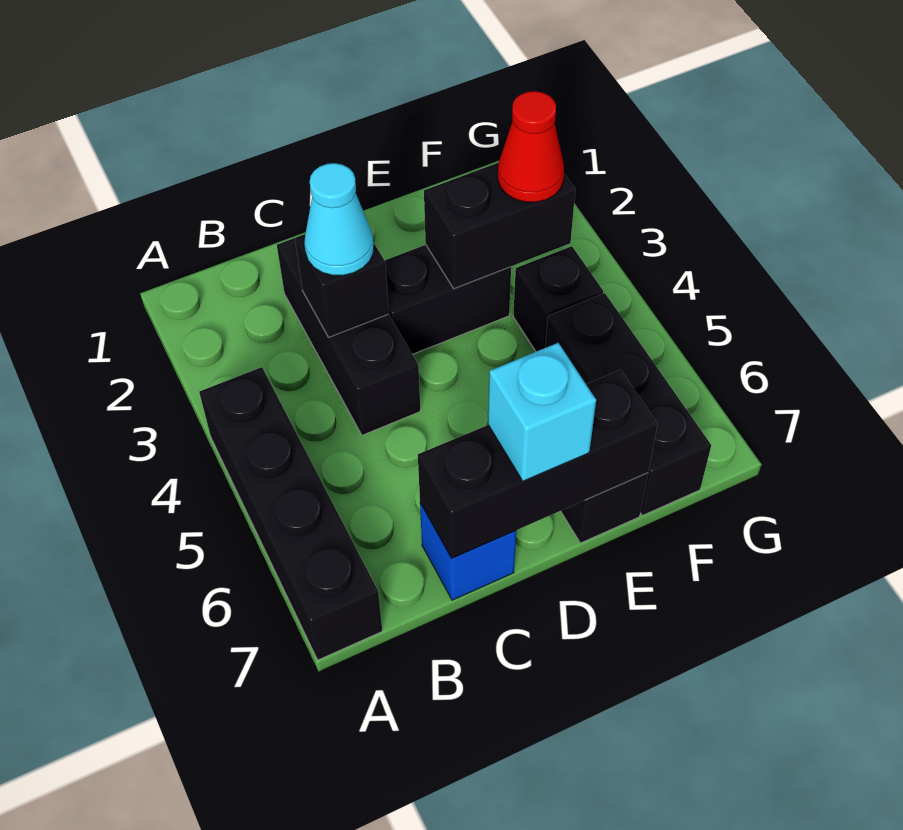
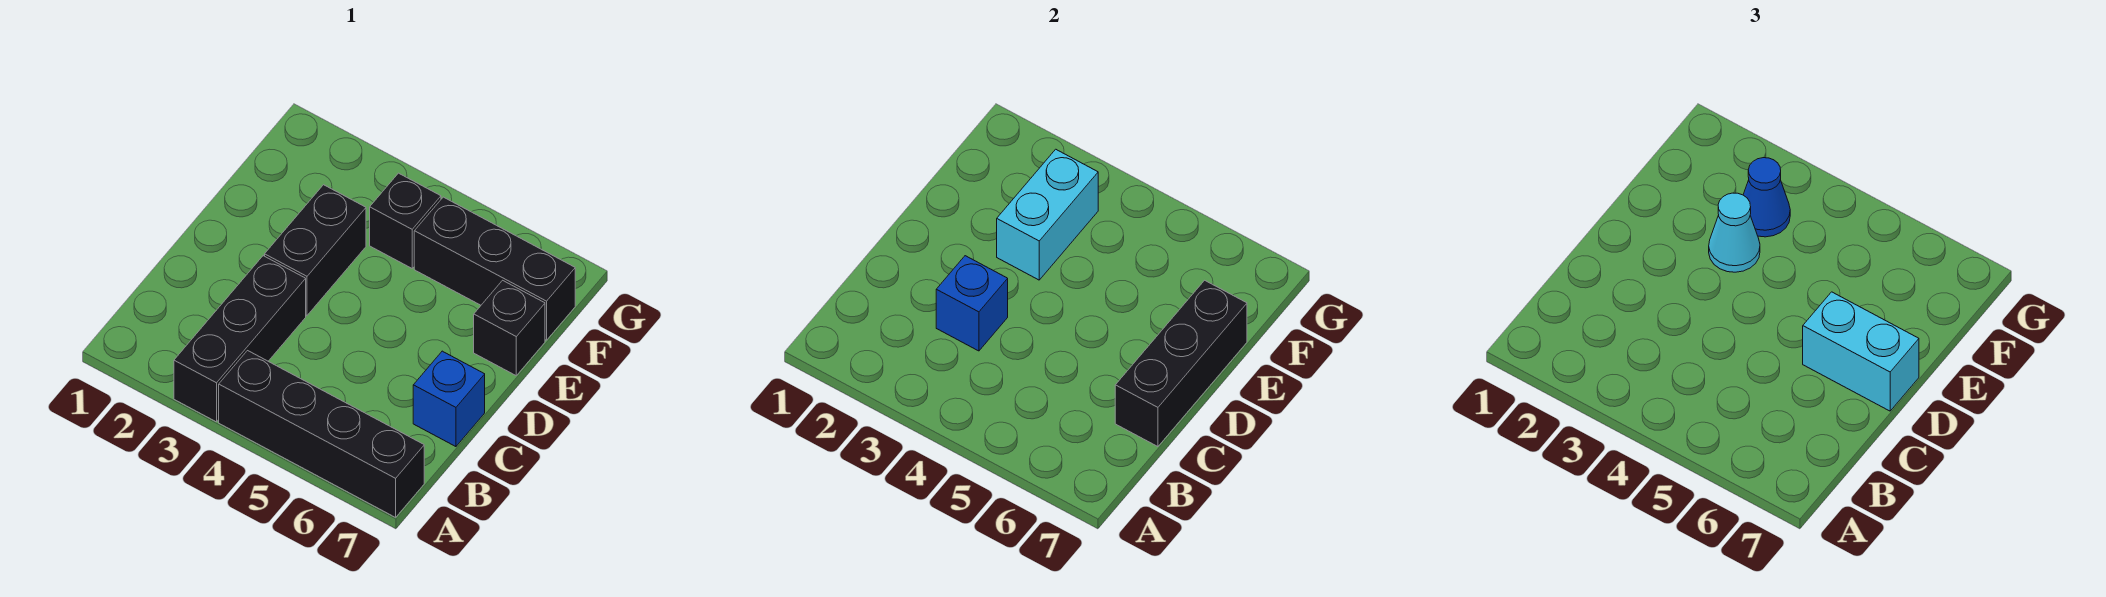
black 1x3 brick [277,238,420,435] -> black 1x3 brick turned to [174,256,306,422]
black 1x1 brick [295,234,389,337] -> blue 1x1 brick [936,256,1008,351]
cyan 1x1 cone [304,163,374,275] -> cyan 1x1 cone moved to [1709,193,1760,272]
cyan 1x1 brick [488,343,596,481] -> cyan 1x2 brick [1803,292,1919,411]
black 1x2 brick [424,163,575,289] -> cyan 1x2 brick [997,149,1098,280]
red 1x1 cone [498,91,564,202] -> blue 1x1 cone [1743,158,1790,237]

